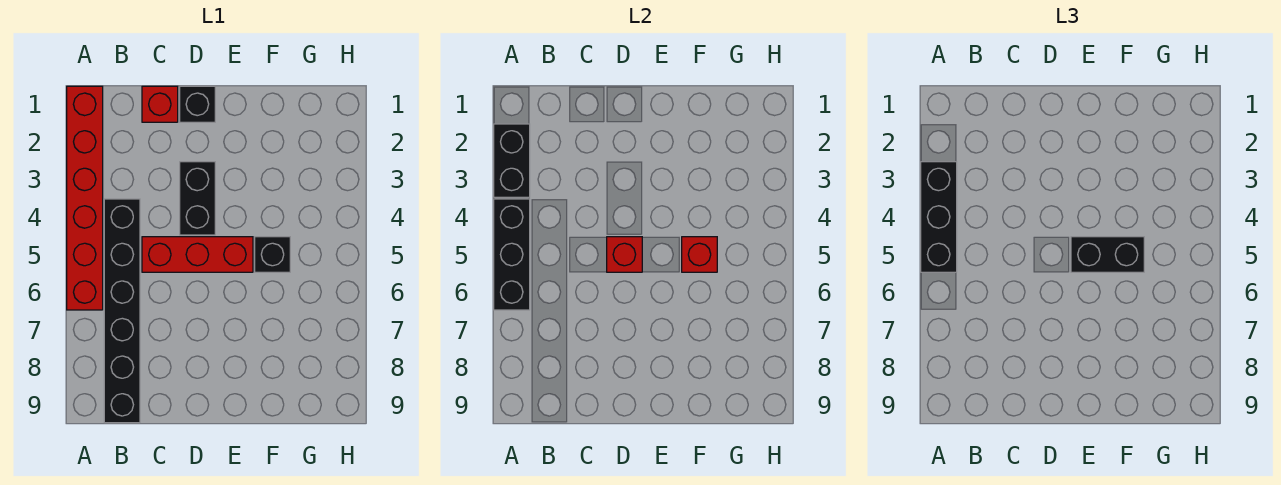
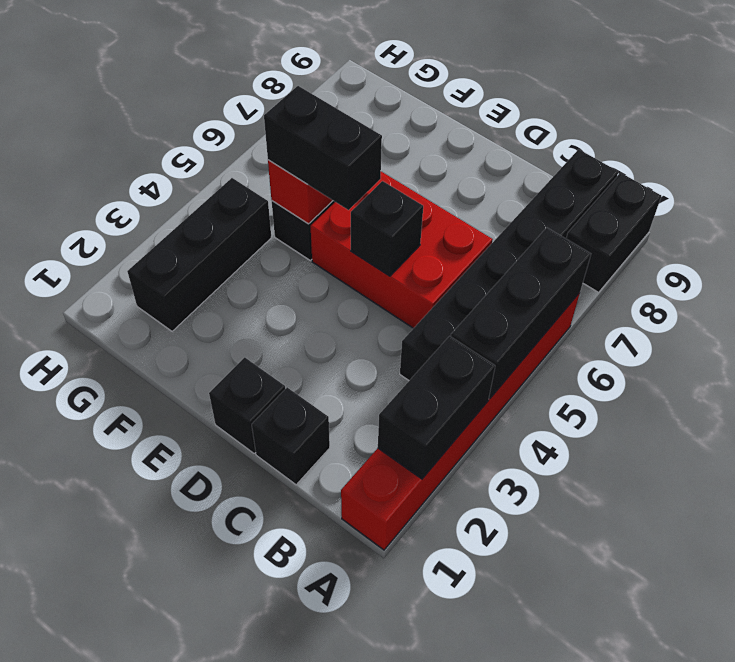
black 1x3 brick [921,162,957,272] -> black 1x3 brick moved to [127,178,271,331]
red 1x1 brick [142,86,178,122] -> black 1x1 brick [252,387,330,485]
red 1x3 brick [142,237,253,272] -> red 2x3 brick [311,171,493,328]
black 1x2 brick [180,162,215,235] -> black 1x2 brick moved to [566,173,661,292]
red 1x1 brick [607,237,642,272] -> black 1x1 brick [351,181,423,276]

